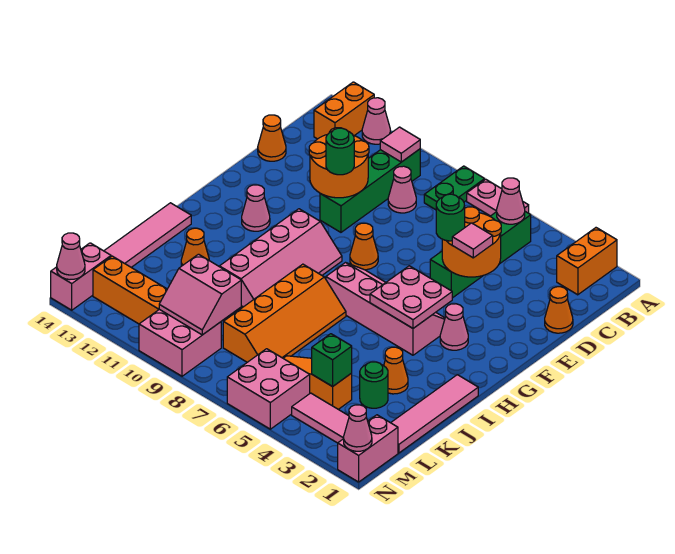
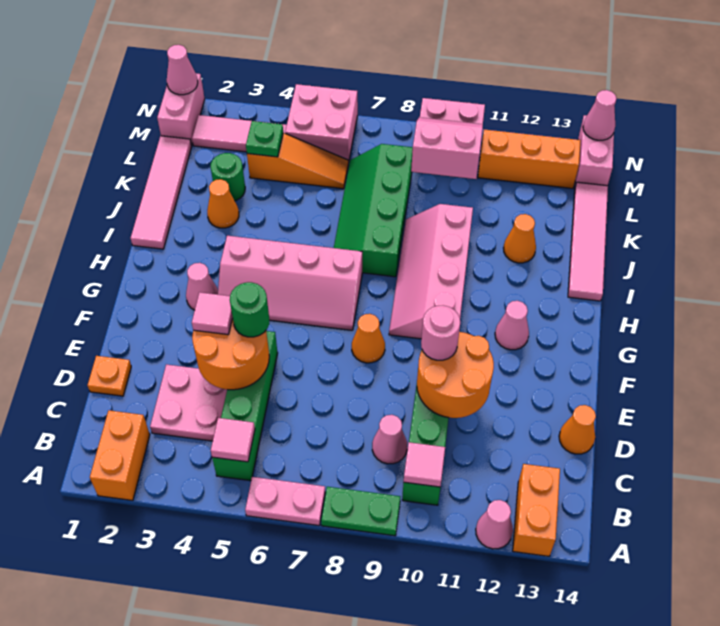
green 1x2 plate [424,166,485,210] -> green 1x2 plate turned to [321,487,400,536]
pink 1x1 cone [497,178,525,224] -> pink 1x1 tile [211,418,255,462]
orange 1x1 cone [545,287,573,333] -> orange 1x1 plate [88,356,131,396]
green 1x1 round brick [326,128,354,175] -> pink 1x1 round brick [421,305,460,360]
pink 2x2 plate [370,266,452,328] -> pink 2x2 plate moved to [150,364,227,441]
orange 2x4 slope [223,264,346,362] -> green 2x4 slope [334,144,413,277]
green 1x1 brick [312,334,352,386] -> green 1x1 plate [246,121,283,157]

